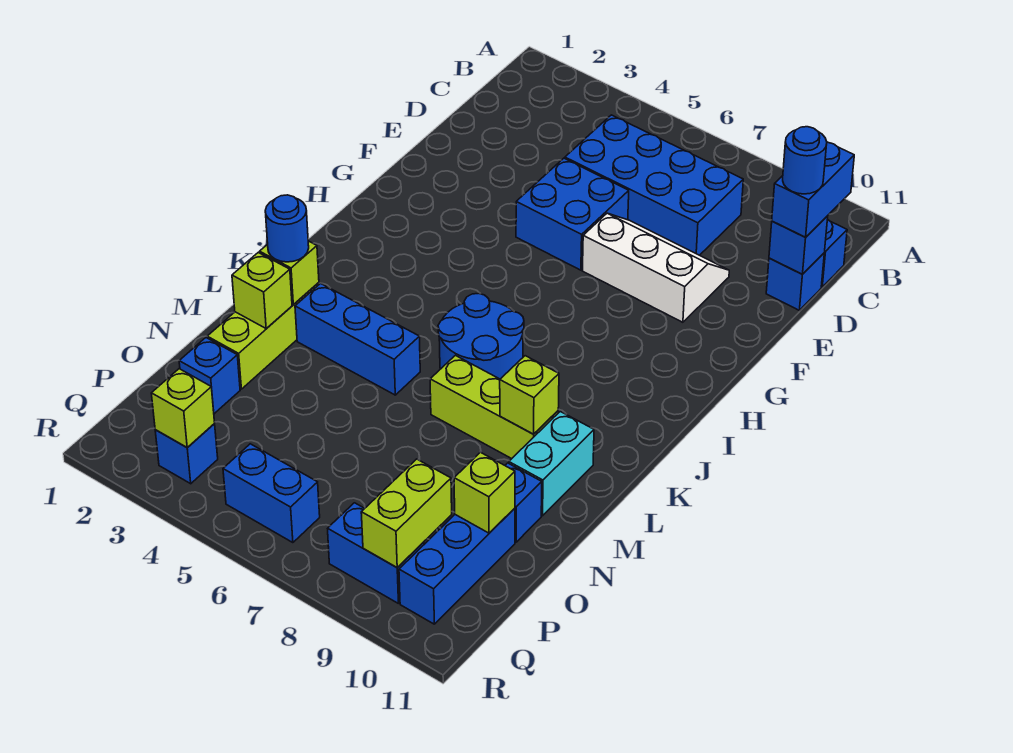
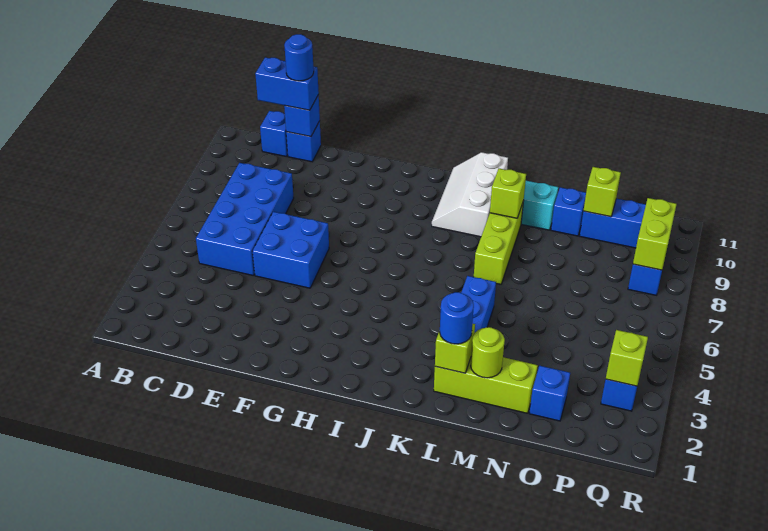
white 2x3 slope [583,213,729,322] -> white 2x3 slope moved to [432,152,508,237]
blue 2x2 round brick [438,293,524,379] -> none
lime 1x1 brick [232,252,292,329] -> lime 1x1 round brick [471,327,505,378]
lime 1x2 brick [361,459,452,568] -> lime 1x2 brick turned to [633,198,677,270]
blue 1x2 brick [223,444,320,543] -> none

